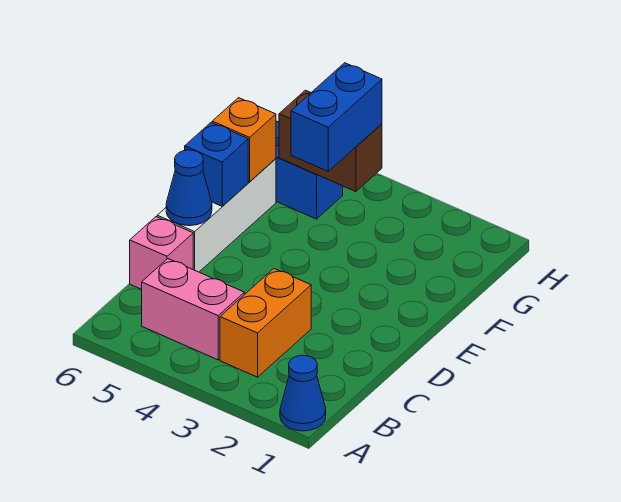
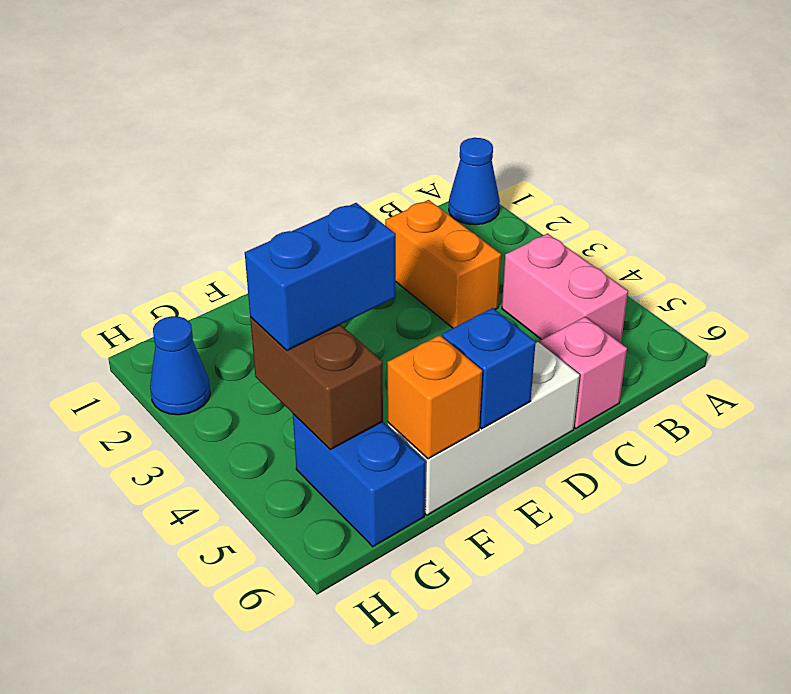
orange 1x2 brick [220,269,311,377] -> orange 1x2 brick turned to [385,200,501,328]
blue 1x1 cone [166,150,212,226] -> blue 1x1 cone moved to [150,316,210,415]

